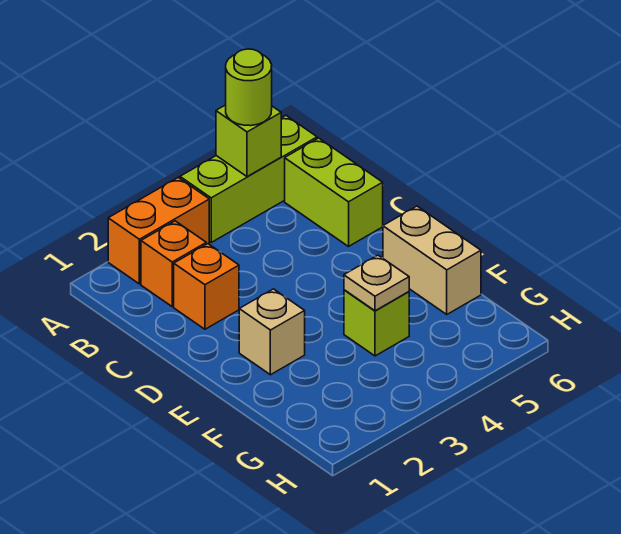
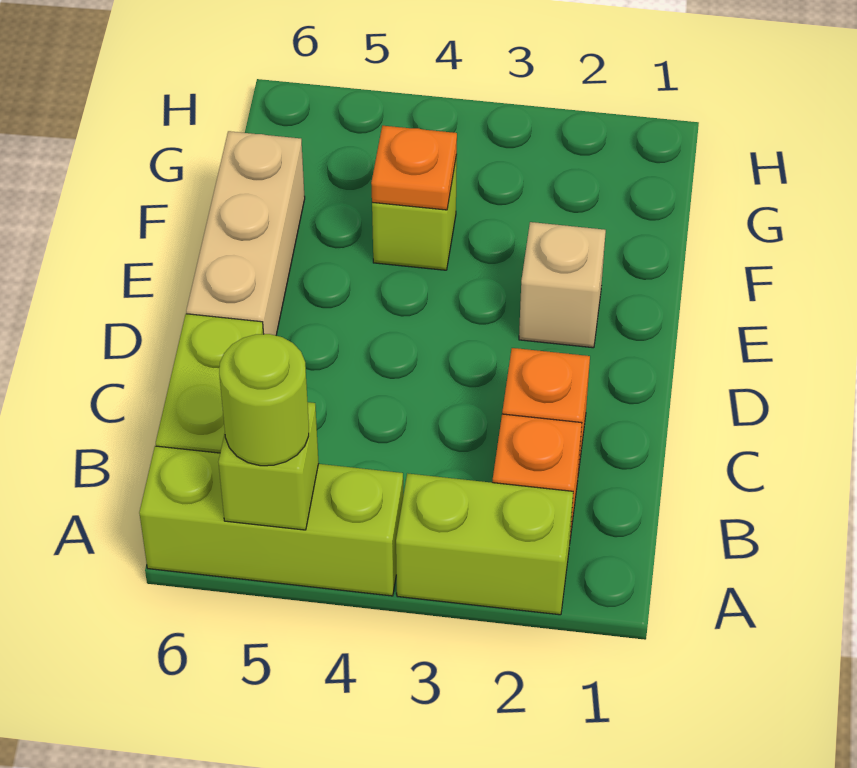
orange 1x2 brick [108,178,209,284] -> lime 1x2 brick [396,473,573,615]
tan 1x2 brick [383,206,481,314] -> tan 1x3 brick [186,131,305,335]
tan 1x1 plate [344,255,409,311] -> orange 1x1 plate [371,126,457,210]

